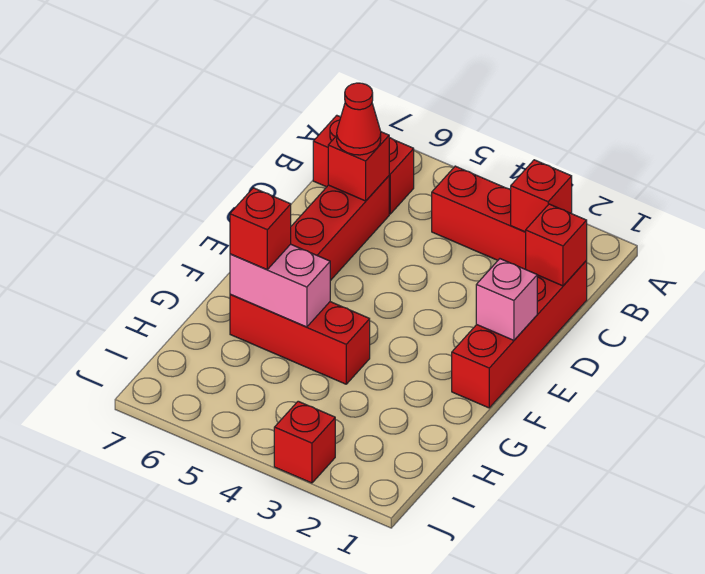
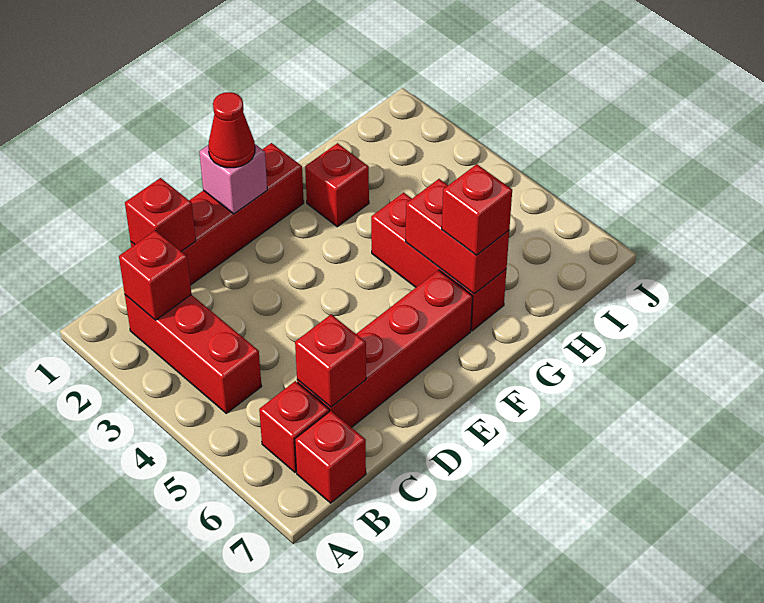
red 1x1 cone [337,83,381,155] -> red 1x1 cone moved to [208,92,255,168]
pink 1x2 brick [230,244,330,327] -> red 1x2 brick [405,179,509,294]
red 1x1 brick [274,401,335,483] -> red 1x1 brick moved to [305,143,369,227]

